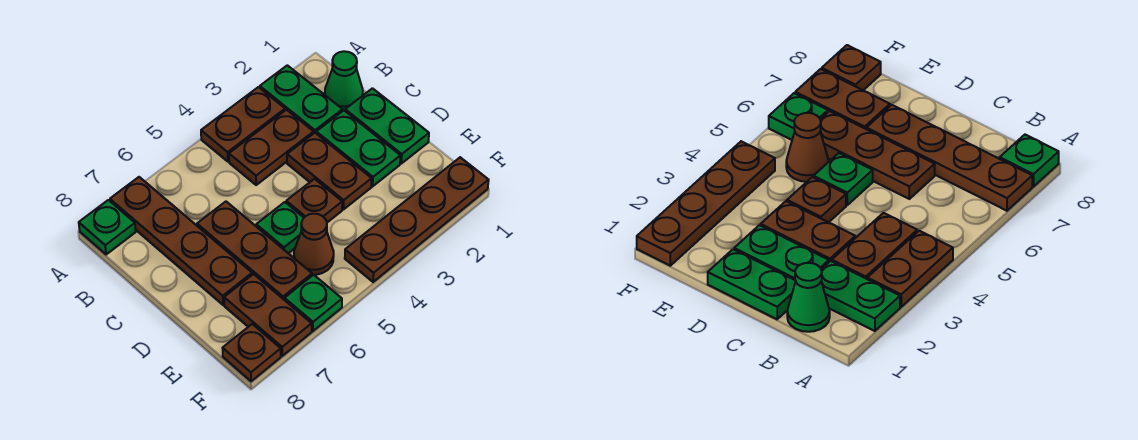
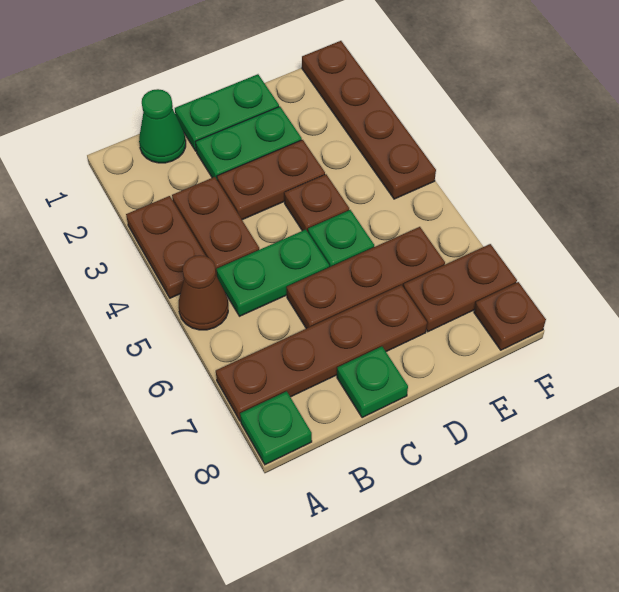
green 1x2 plate [260,65,343,133] -> green 1x2 plate moved to [216,230,329,316]
brown 1x1 cone [294,214,334,275] -> brown 1x1 cone moved to [179,255,228,330]
green 1x1 plate [285,275,342,331] -> green 1x1 plate moved to [337,346,408,418]

